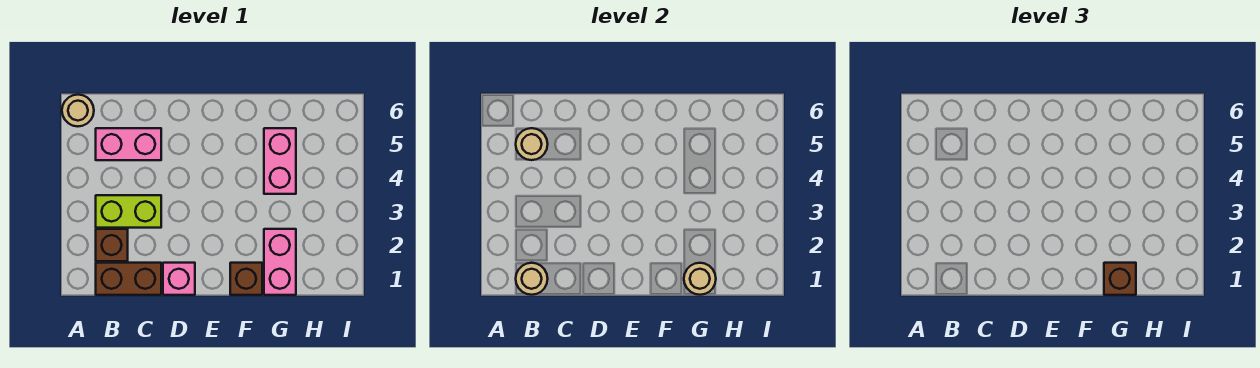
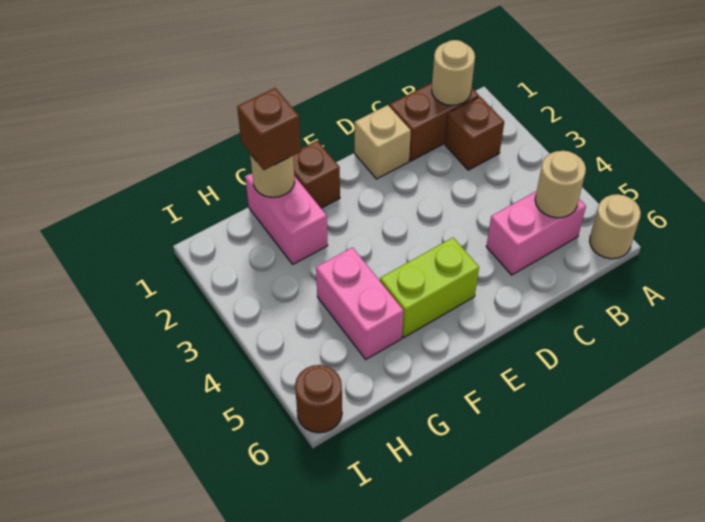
lime 1x2 brick [96,195,161,228] -> lime 1x2 brick moved to [380,238,479,338]
pink 1x1 brick [163,263,195,295] -> tan 1x1 brick [355,105,411,179]
none -> brown 1x1 round brick [295,365,342,433]

